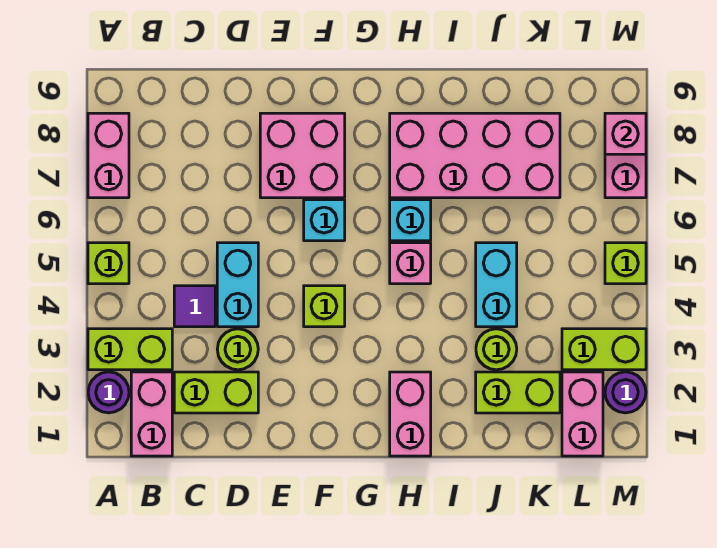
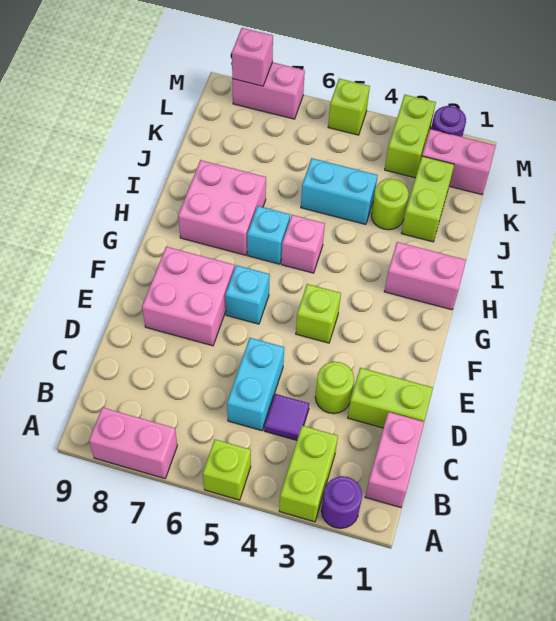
pink 1x2 brick [131,372,172,456] -> pink 1x2 brick turned to [365,412,424,508]
lime 1x2 brick [174,372,258,413] -> lime 1x2 brick turned to [348,368,433,428]
cyan 1x2 brick [217,243,258,327] -> cyan 1x2 brick turned to [227,338,284,431]
pink 2x4 brick [390,113,560,198] -> pink 2x2 brick [178,160,266,255]

